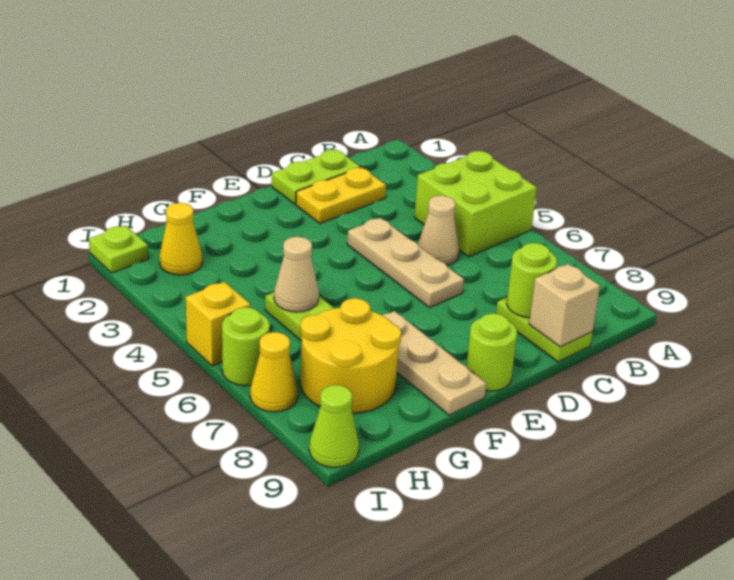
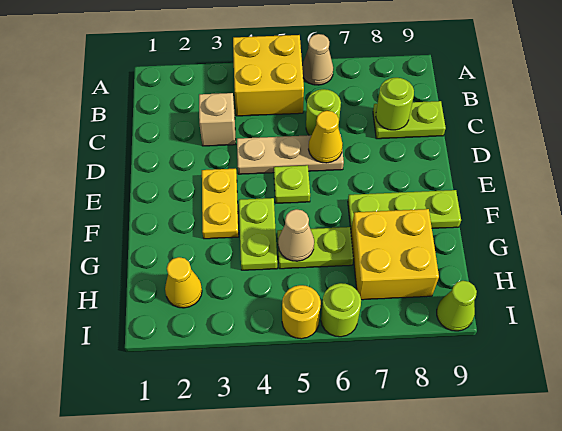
lime 2x2 brick [415,151,537,256] -> yellow 2x2 brick [233,35,304,116]
lime 1x2 plate [272,150,360,204] -> lime 1x2 plate moved to [239,198,277,270]
yellow 1x2 plate [296,167,386,224] -> yellow 1x2 plate moved to [202,169,239,239]
tan 1x1 cone [418,196,459,265] -> tan 1x1 cone moved to [302,34,333,85]
tan 1x1 brick [529,264,600,347] -> tan 1x1 brick moved to [199,93,236,146]
lime 1x1 round brick [467,314,517,391] -> lime 1x1 round brick moved to [306,89,341,135]
tan 1x3 plate [382,311,486,415] -> lime 1x3 plate [348,190,461,230]
yellow 2x2 round brick [300,298,401,413] -> yellow 2x2 brick [351,209,439,300]
lime 1x1 plate [89,225,149,273] -> lime 1x1 plate moved to [274,165,310,203]
yellow 1x1 brick [186,282,250,366] -> yellow 1x1 round brick [282,285,321,339]
yellow 1x1 cone [250,332,298,412] -> yellow 1x1 cone moved to [309,111,343,163]

